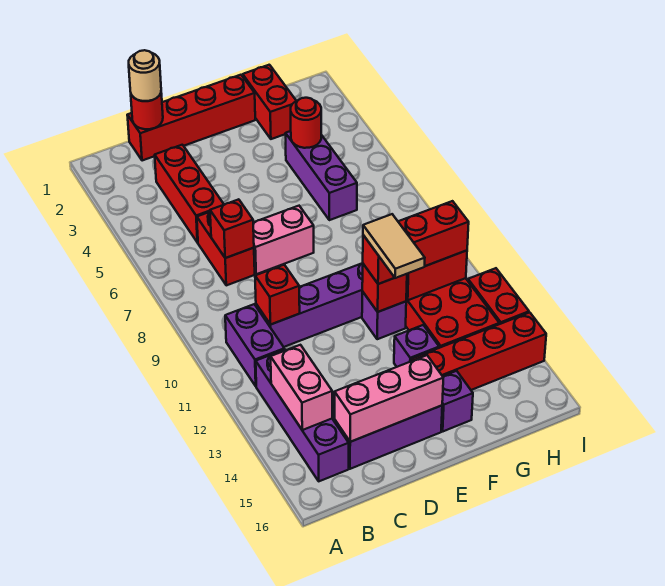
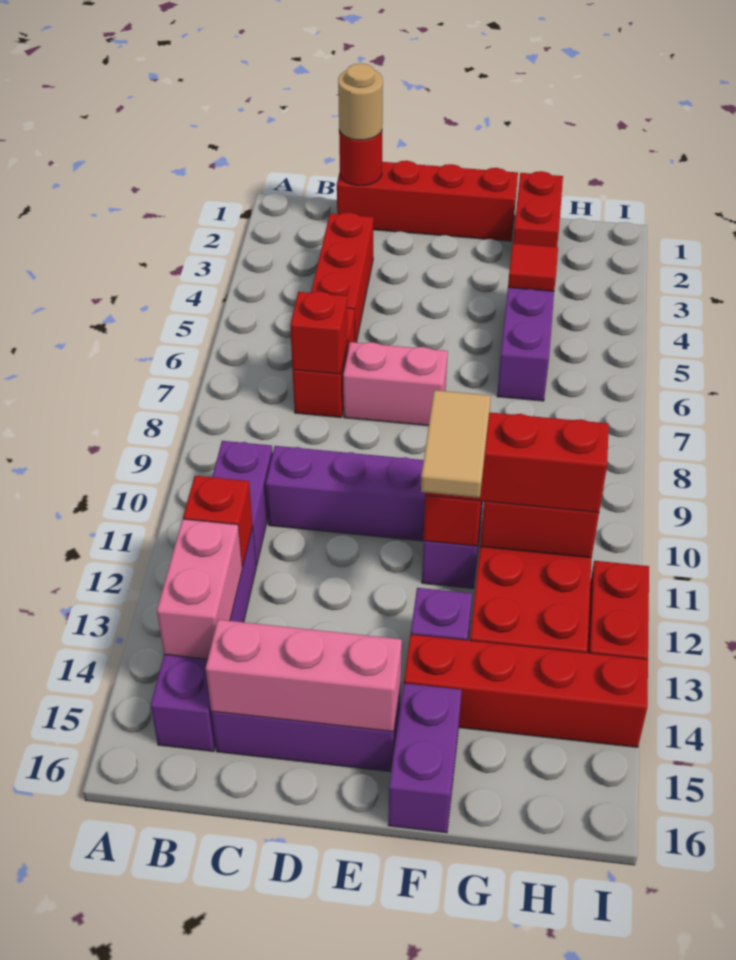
red 1x1 brick [255,265,300,325] -> red 1x1 brick moved to [183,476,253,567]
purple 1x1 brick [441,371,473,431] -> purple 1x2 brick [388,683,462,833]
red 1x1 round brick [291,98,321,148] -> red 1x1 tile [508,244,558,291]

